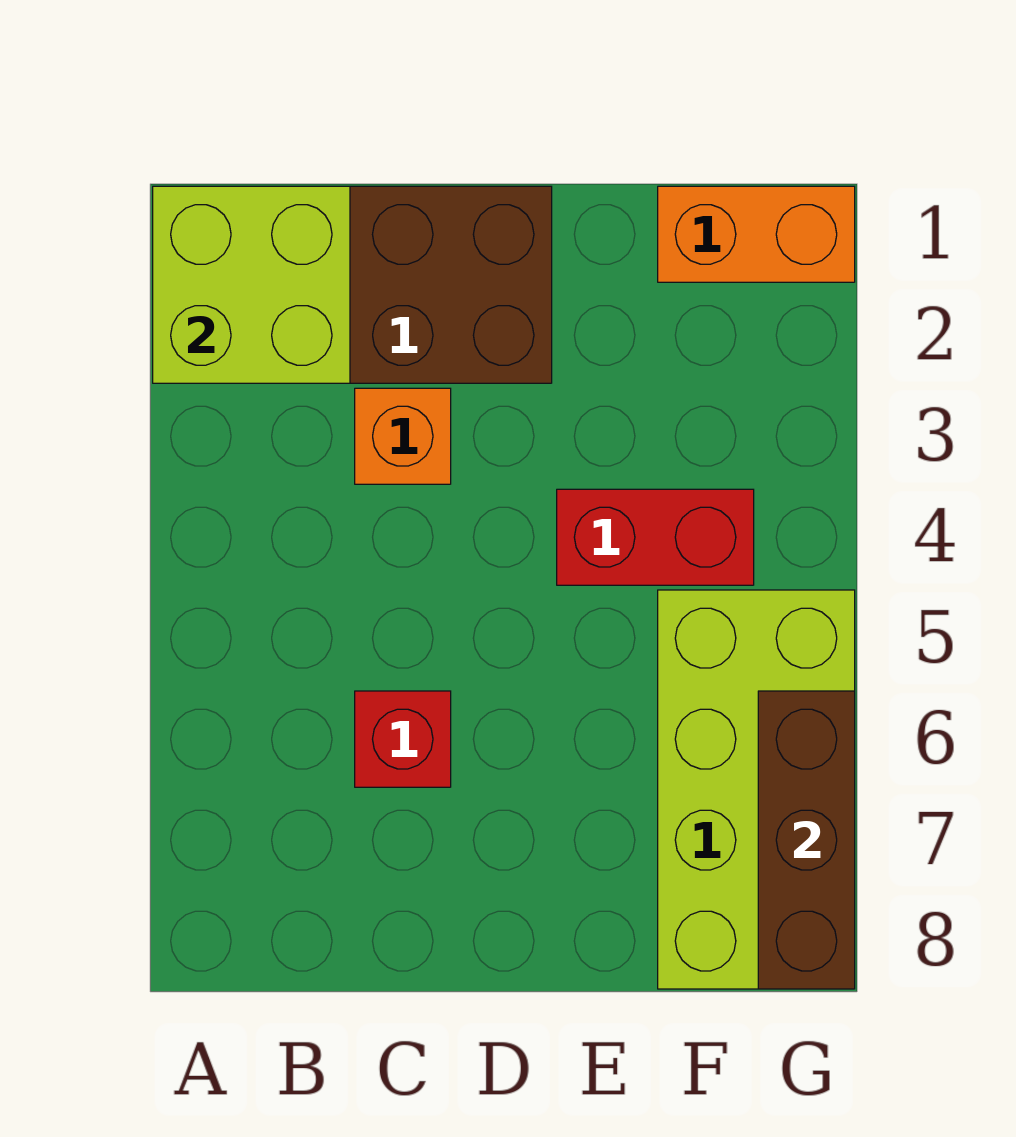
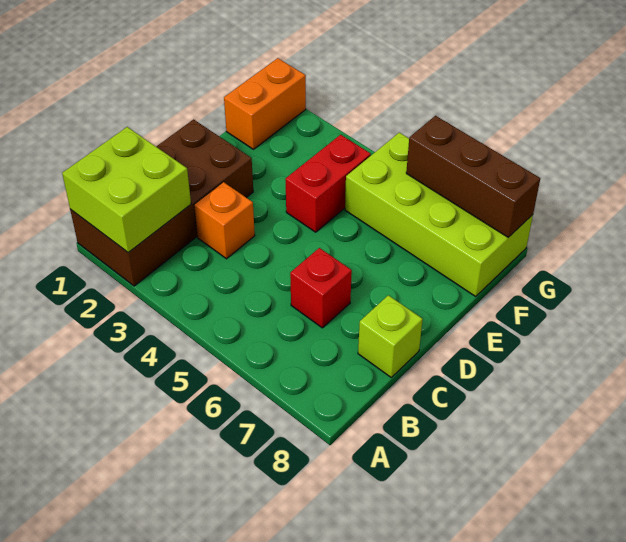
none -> lime 1x1 brick [358,295,423,377]

